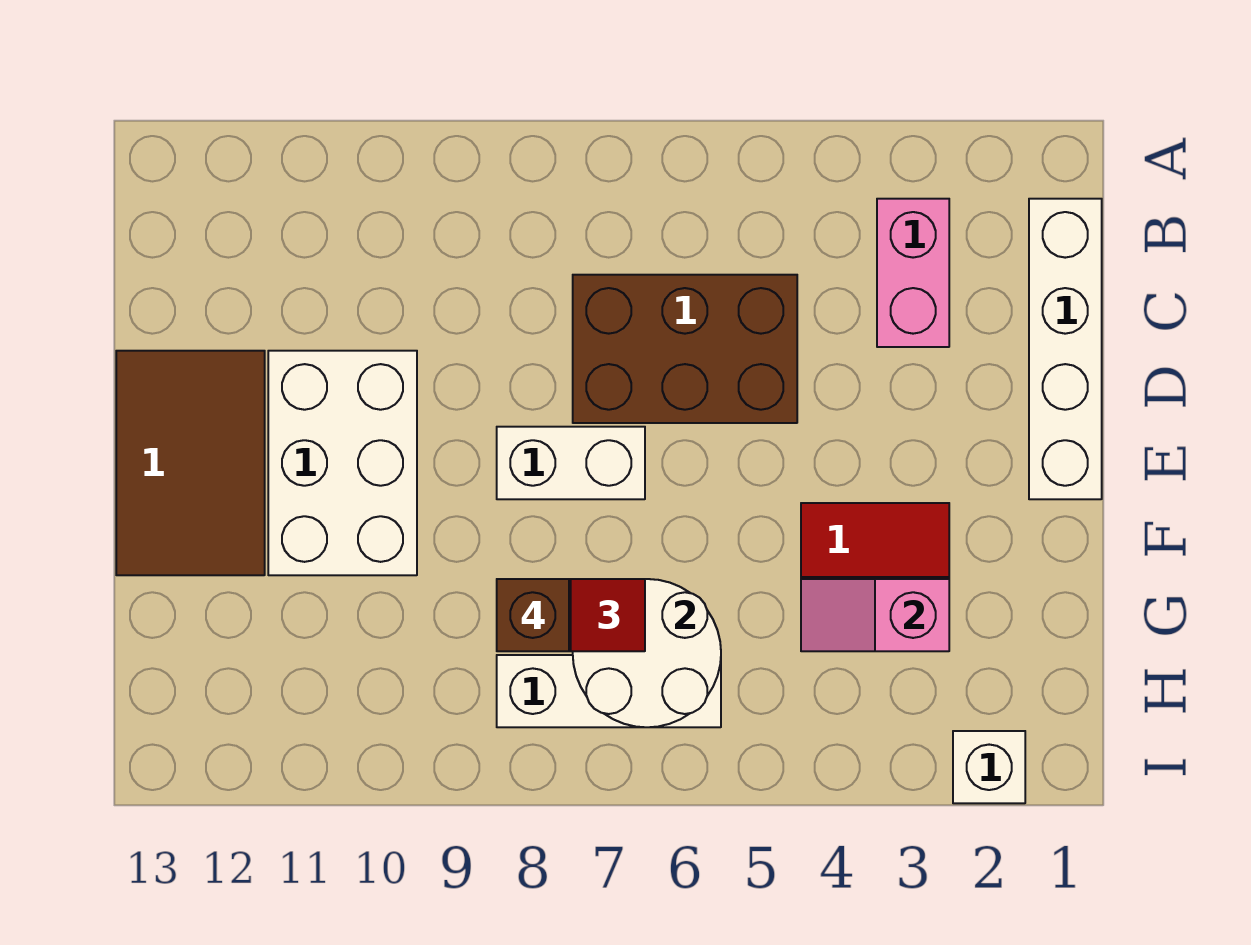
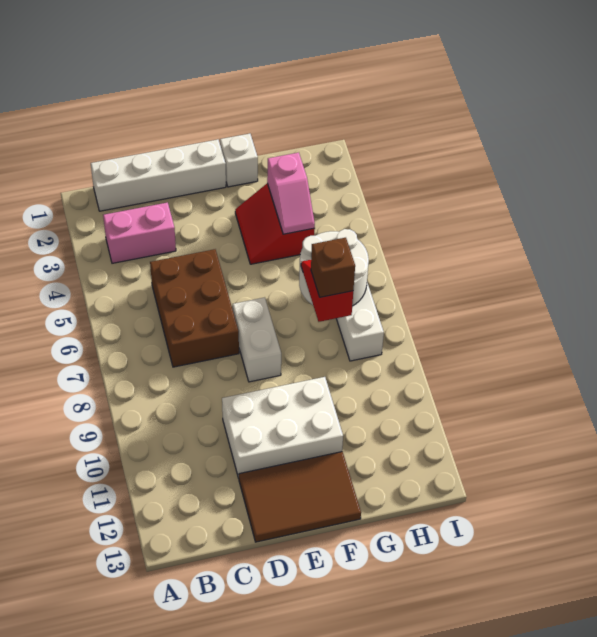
white 1x1 brick [953,731,1025,803] -> white 1x1 brick moved to [220,134,258,187]

